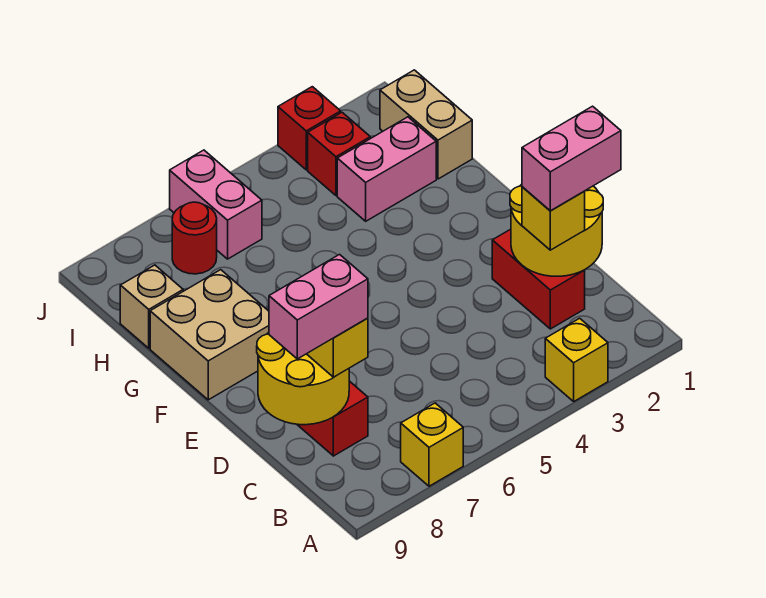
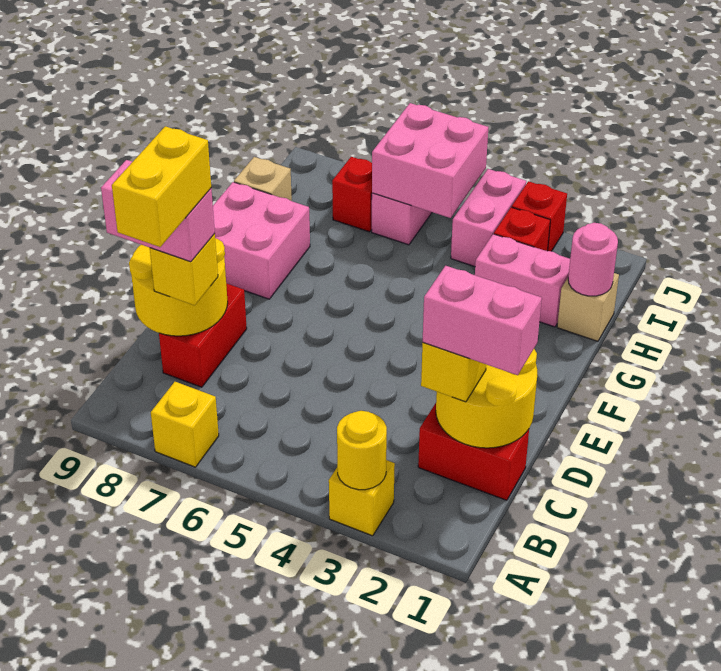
none -> yellow 1x1 round brick [337,411,387,490]
none -> yellow 1x2 brick [112,126,211,247]
red 1x2 brick [492,229,585,329] -> red 1x2 brick turned to [418,403,529,500]
tan 2x2 brick [150,270,269,400] -> pink 2x2 brick [213,182,310,299]
tan 1x2 brick [380,70,472,179] -> tan 1x1 brick [557,273,619,341]
none -> pink 1x1 round brick [568,223,618,296]
none -> pink 1x2 brick [451,169,526,267]
none -> pink 2x2 brick [372,103,488,218]
red 1x1 round brick [172,202,217,274] -> red 1x1 brick [332,157,372,232]

